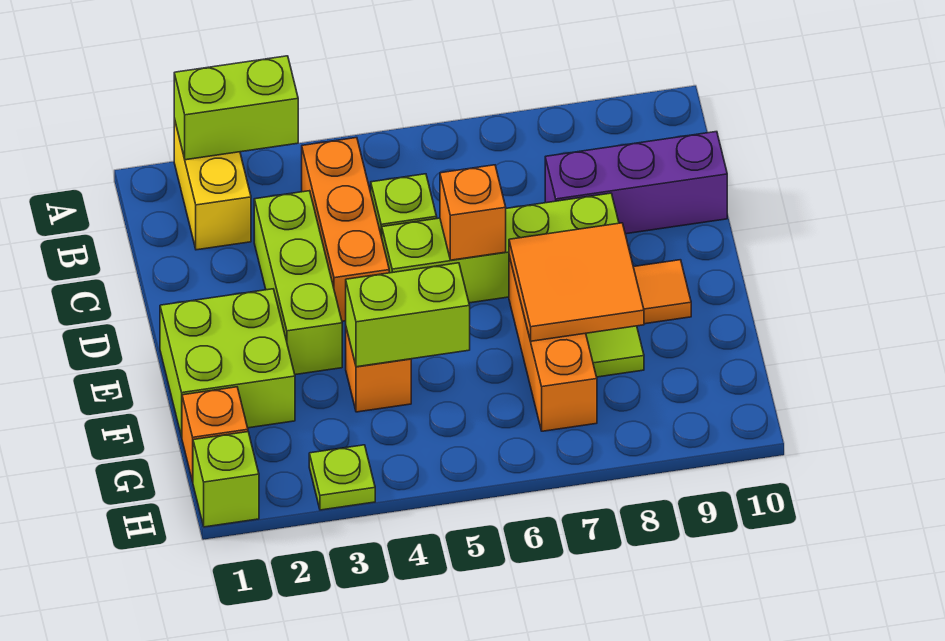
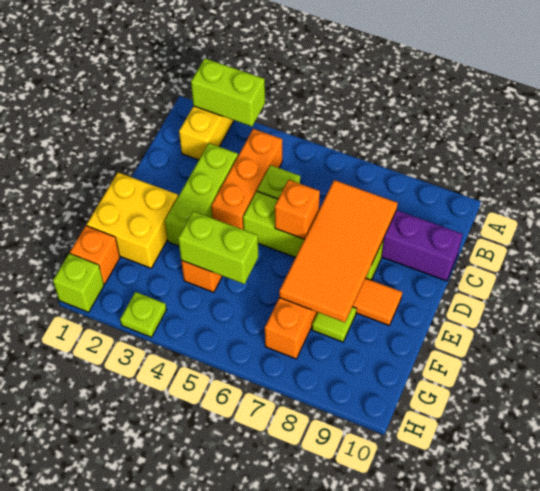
lime 2x2 brick [160,289,295,437] -> yellow 2x2 brick [87,173,178,268]
orange 2x2 tile [509,223,644,341] -> orange 2x4 tile [279,180,398,322]

